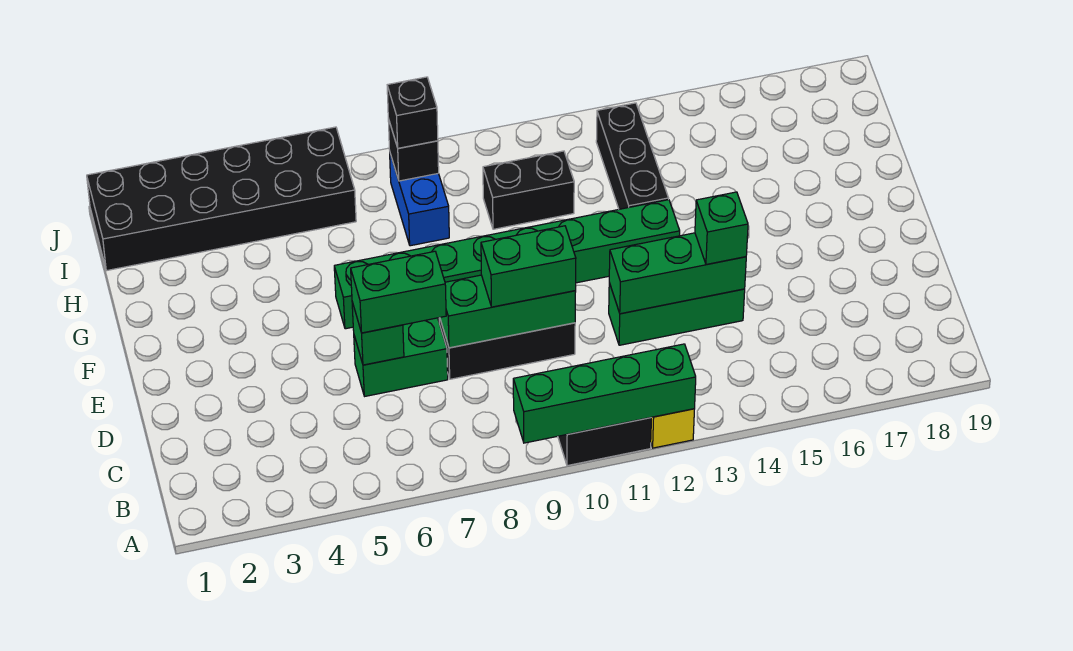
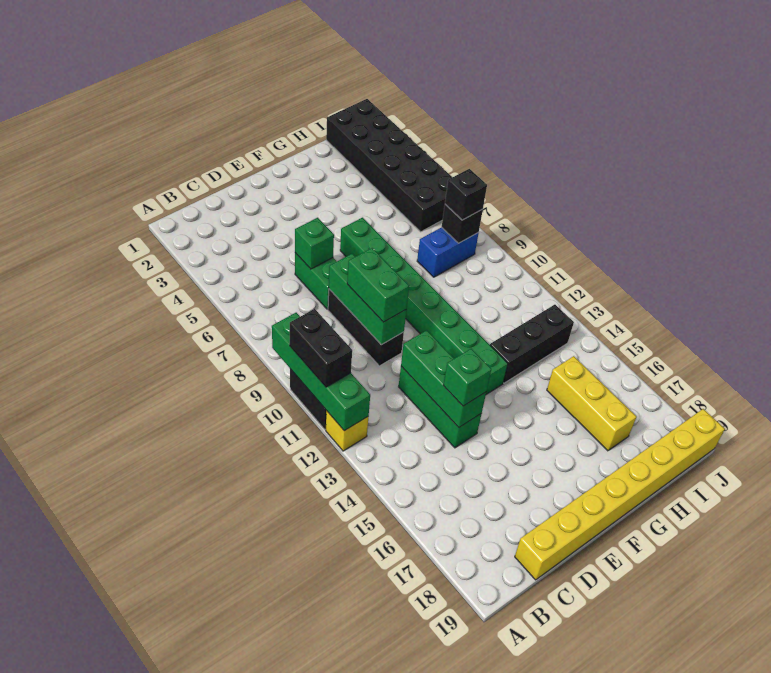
none -> yellow 1x8 brick [515,409,725,580]
green 1x2 brick [351,251,446,333] -> none
black 1x2 brick [483,151,574,229] -> black 1x2 brick moved to [290,309,352,387]
none -> yellow 1x3 brick [547,356,637,451]

